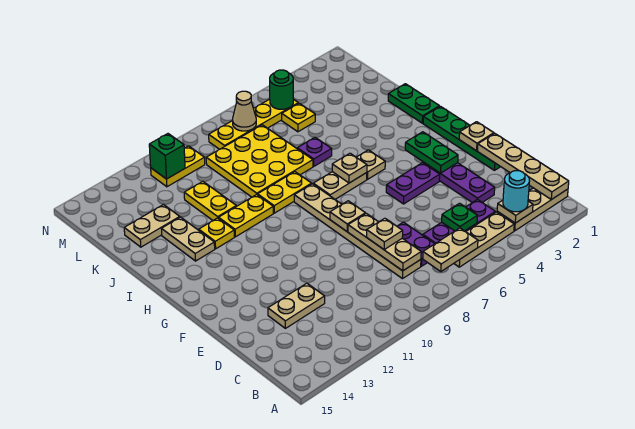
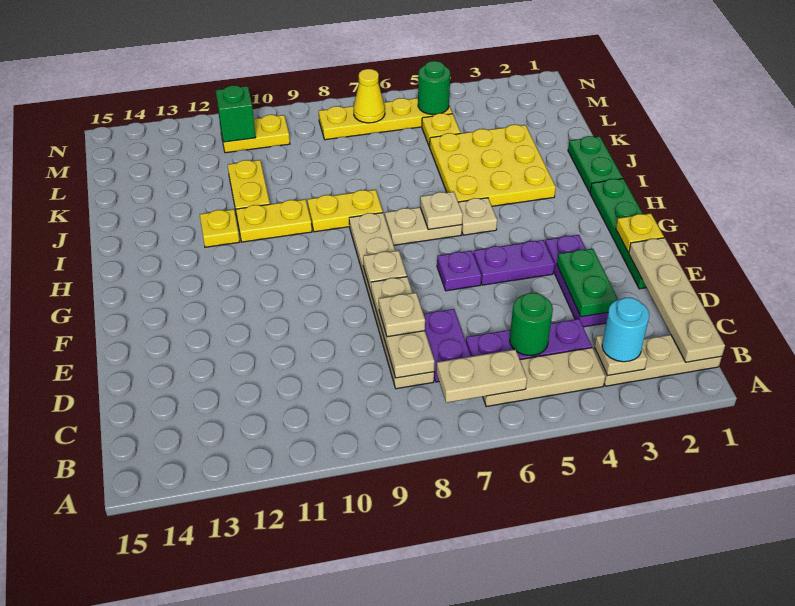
green 1x1 plate [442,203,477,231] -> green 1x1 round brick [510,293,553,355]
tan 1x2 plate [268,283,325,328] -> none
tan 1x1 plate [459,122,494,151] -> yellow 1x1 plate [616,213,664,252]
green 1x2 plate [405,132,458,173] -> green 1x2 plate moved to [557,249,618,317]
tan 1x2 plate [162,217,215,261] -> none
purple 1x1 plate [297,137,332,166] -> purple 1x1 plate moved to [437,251,481,291]
yellow 3x3 plate [206,125,313,197] -> yellow 3x3 plate moved to [430,125,556,206]
tan 1x2 plate [124,204,180,247] -> none
tan 1x1 cone [232,91,256,131] -> yellow 1x1 cone [354,69,385,123]

